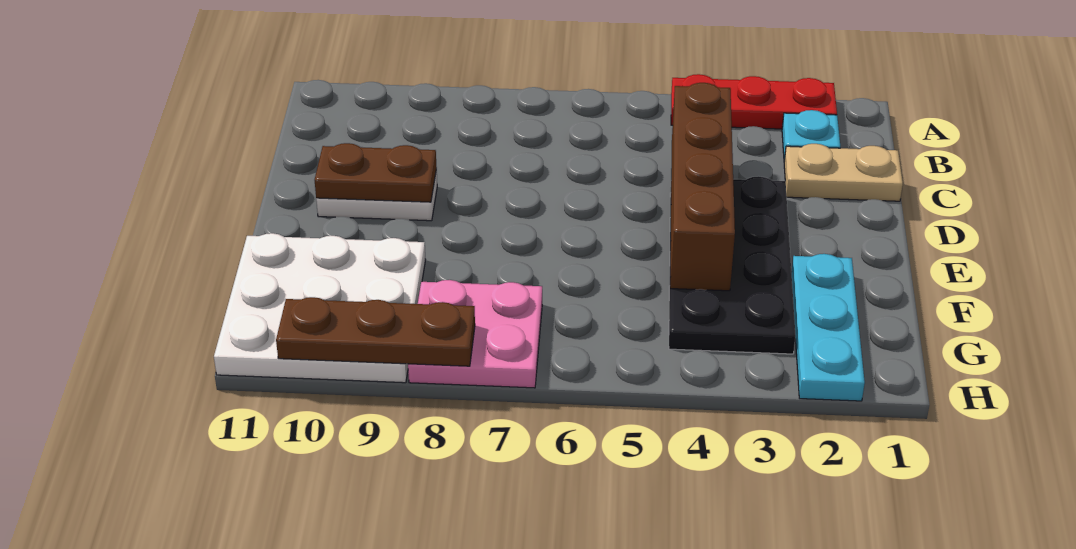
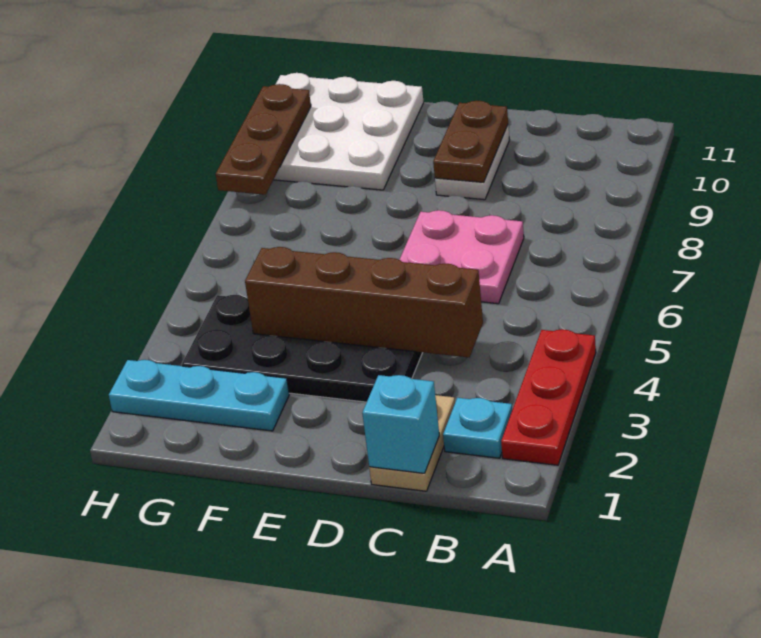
none -> cyan 1x1 brick [362,375,439,473]
pink 2x2 plate [408,280,542,388] -> pink 2x2 plate moved to [399,210,524,304]

